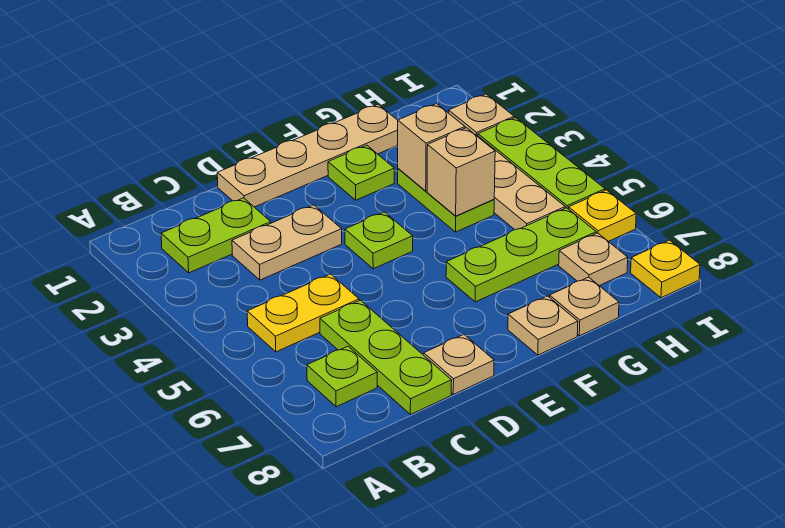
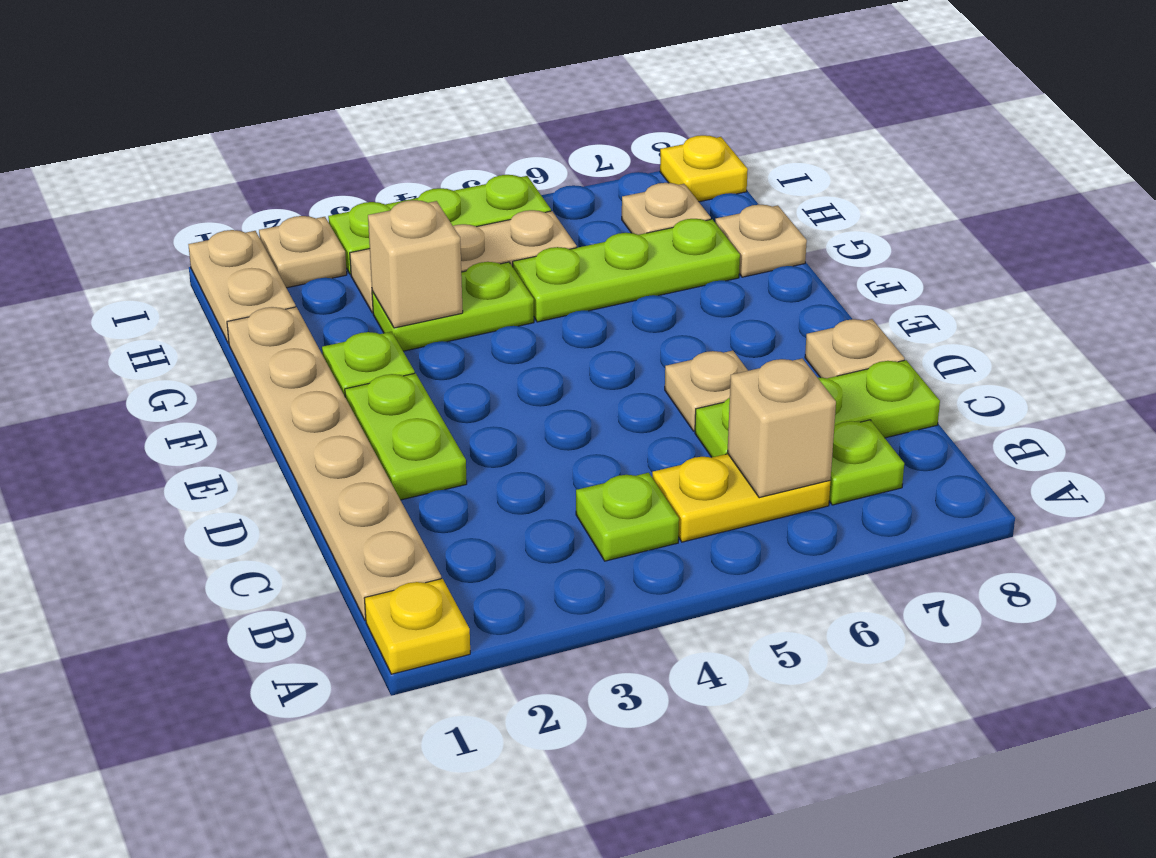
lime 1x2 plate [161,198,271,273] -> lime 1x2 plate moved to [345,373,467,500]
yellow 1x2 plate [247,274,359,352] -> yellow 1x2 plate turned to [652,454,830,542]
tan 1x2 plate [232,205,342,280] -> tan 1x2 plate moved to [188,230,296,344]
tan 1x4 plate [217,104,398,207] -> tan 1x6 plate [227,307,441,620]
lime 1x1 plate [345,212,413,269] -> lime 1x1 plate moved to [576,473,679,561]
lime 1x3 plate [446,208,596,302] -> lime 1x3 plate turned to [513,219,740,322]
tan 1x1 plate [508,296,578,355] -> tan 1x1 plate moved to [665,351,748,431]
tan 1x1 brick [427,128,495,216] -> tan 1x1 brick moved to [728,359,836,498]
yellow 1x1 plate [569,190,636,241] -> yellow 1x1 plate moved to [364,579,470,674]

